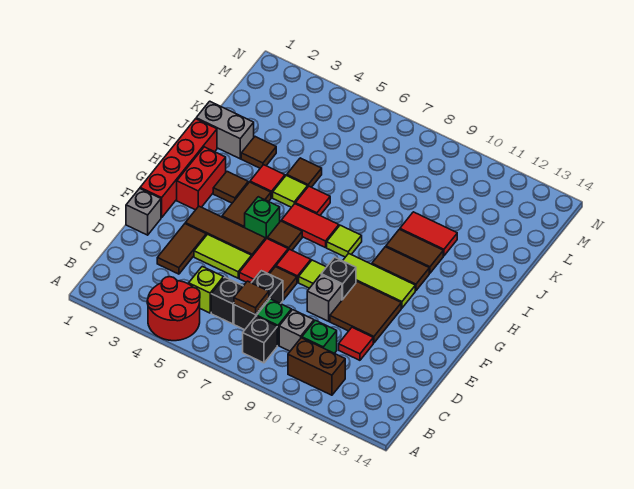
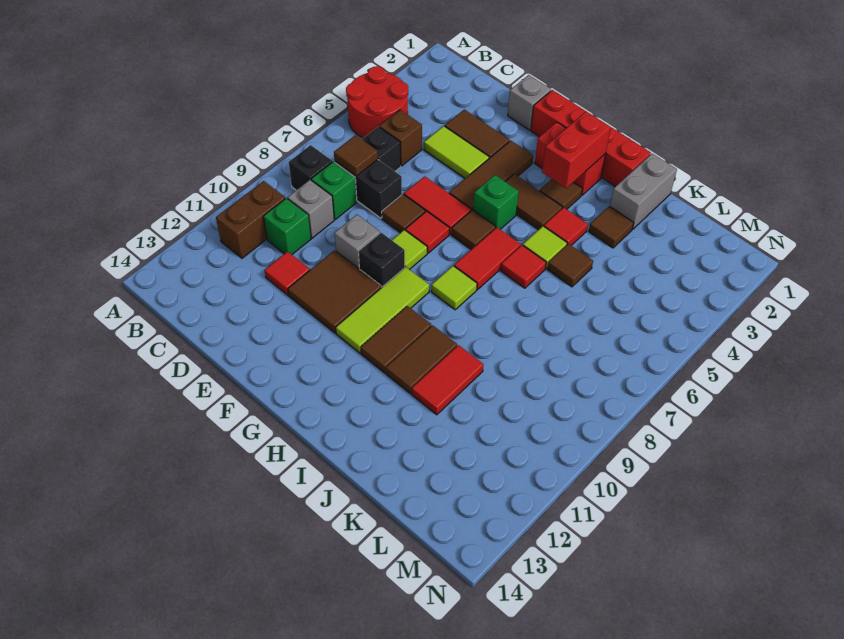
lime 1x1 brick [189,267,224,313] -> brown 1x1 brick [379,110,422,166]
lime 1x2 tile [194,234,252,278] -> lime 1x2 tile turned to [424,126,489,178]
none -> red 1x2 brick [542,111,611,188]

